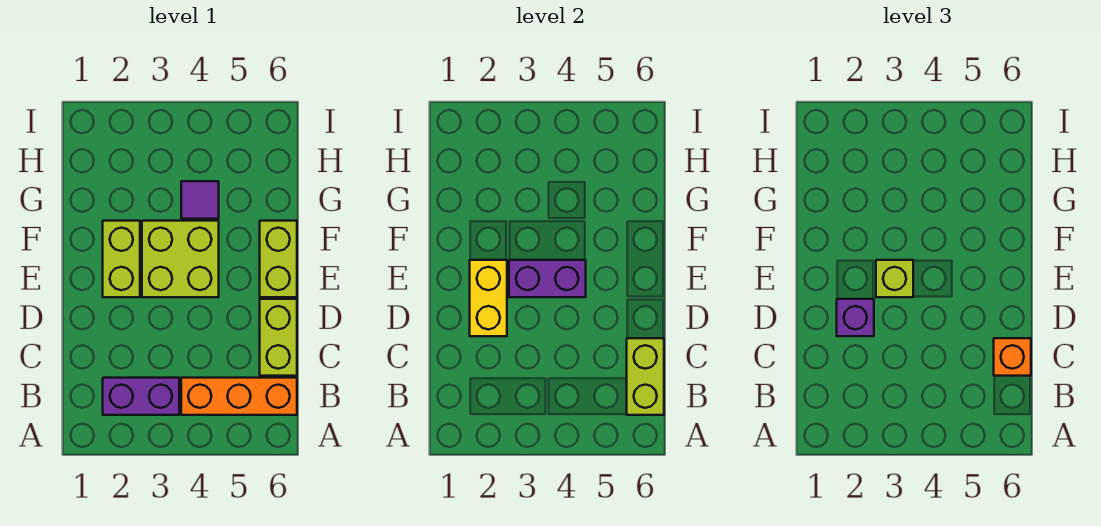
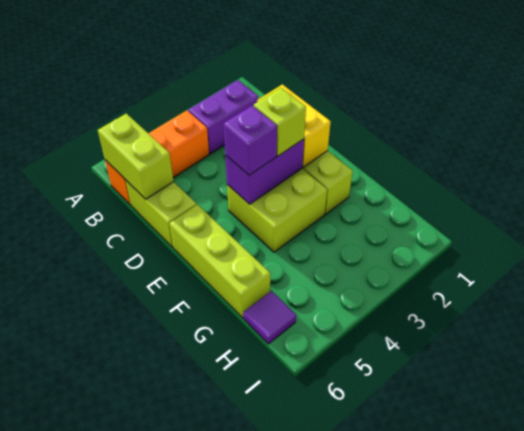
orange 1x1 brick [994,338,1031,376] -> none
purple 1x1 brick [837,299,874,336] -> purple 1x1 brick moved to [224,106,277,175]
lime 1x2 brick [260,221,297,297] -> lime 1x3 brick [169,204,270,318]
purple 1x1 tile [181,181,219,219] -> purple 1x1 tile moved to [244,291,296,344]

